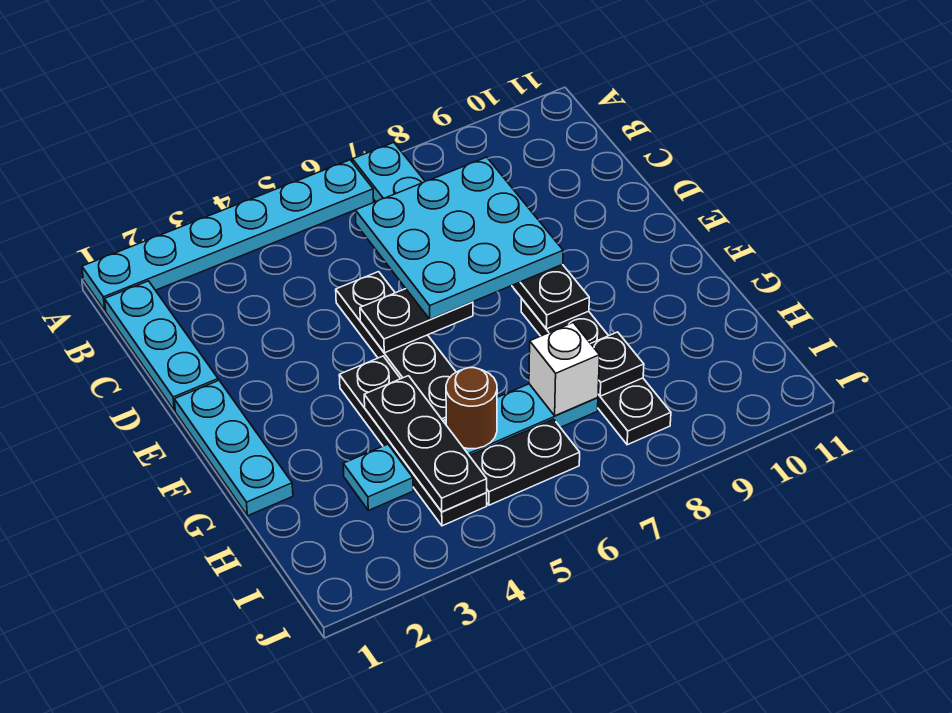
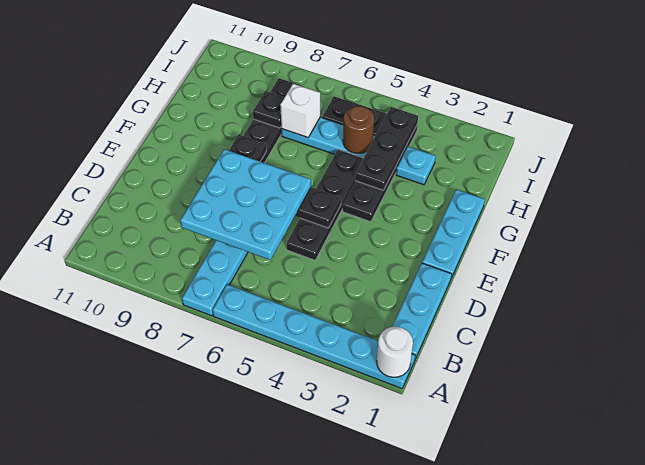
none -> white 1x1 round brick [377,327,413,377]

